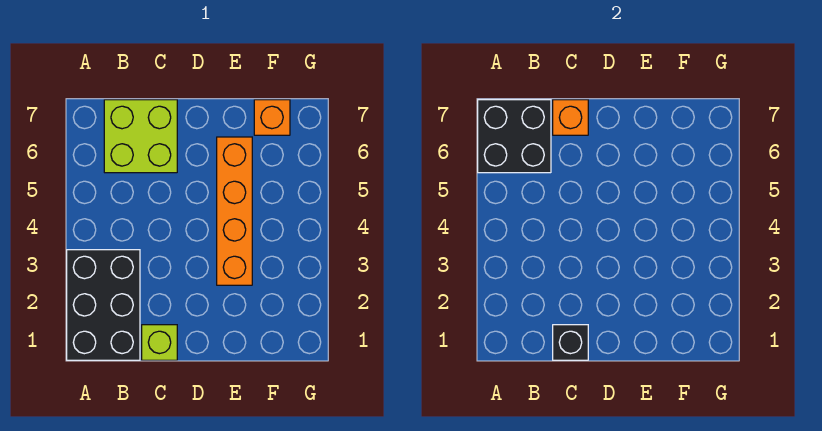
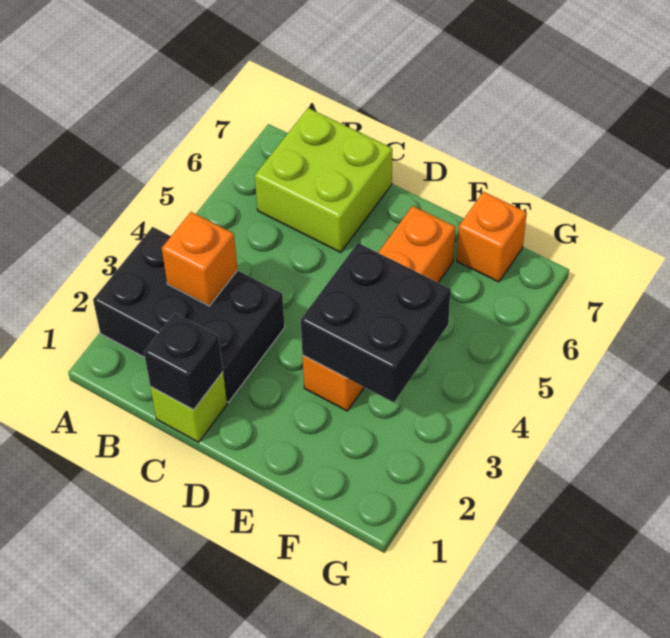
black 2x3 brick [67,250,140,360] -> black 2x3 brick turned to [93,227,285,402]
black 2x2 brick [478,100,551,173] -> black 2x2 brick moved to [301,243,451,402]
orange 1x1 brick [553,100,588,135] -> orange 1x1 brick moved to [162,212,238,306]

